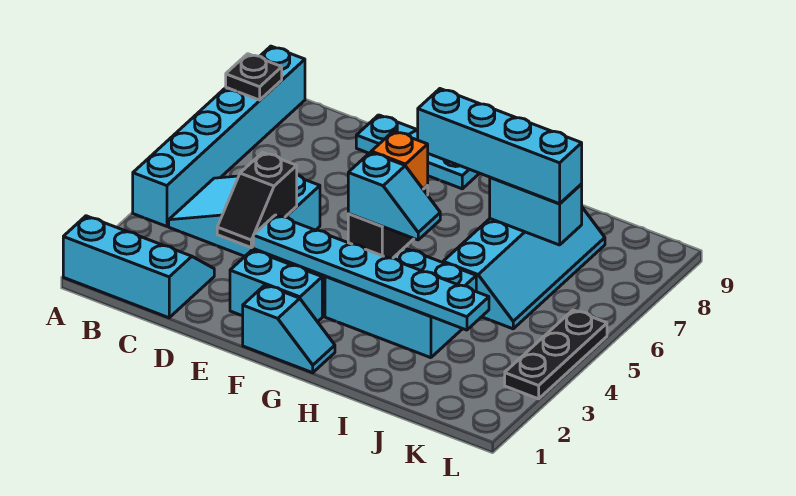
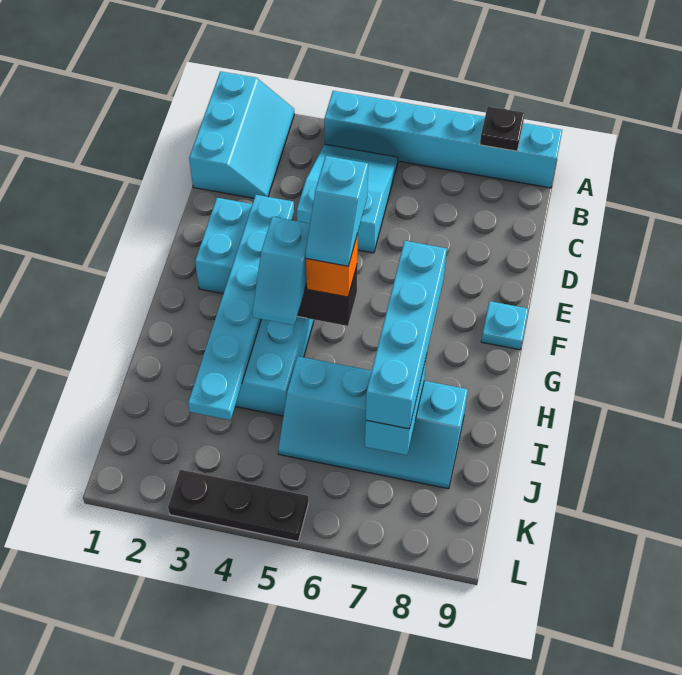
black 1x2 slope [217,152,297,248] -> none
cyan 1x3 plate [356,115,479,189] -> cyan 1x1 plate [481,301,528,350]
cyan 1x2 slope [243,285,335,373] -> cyan 1x2 slope moved to [306,156,368,266]

